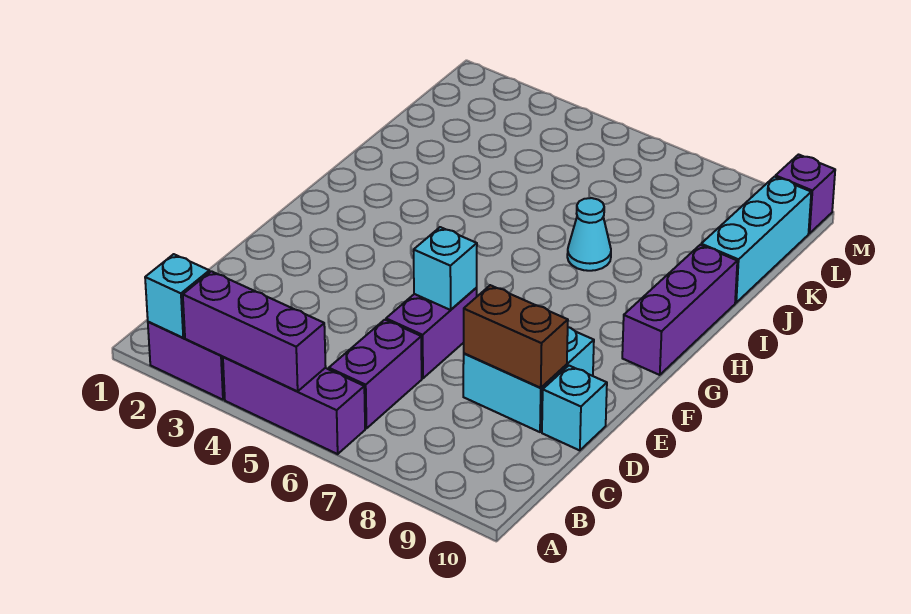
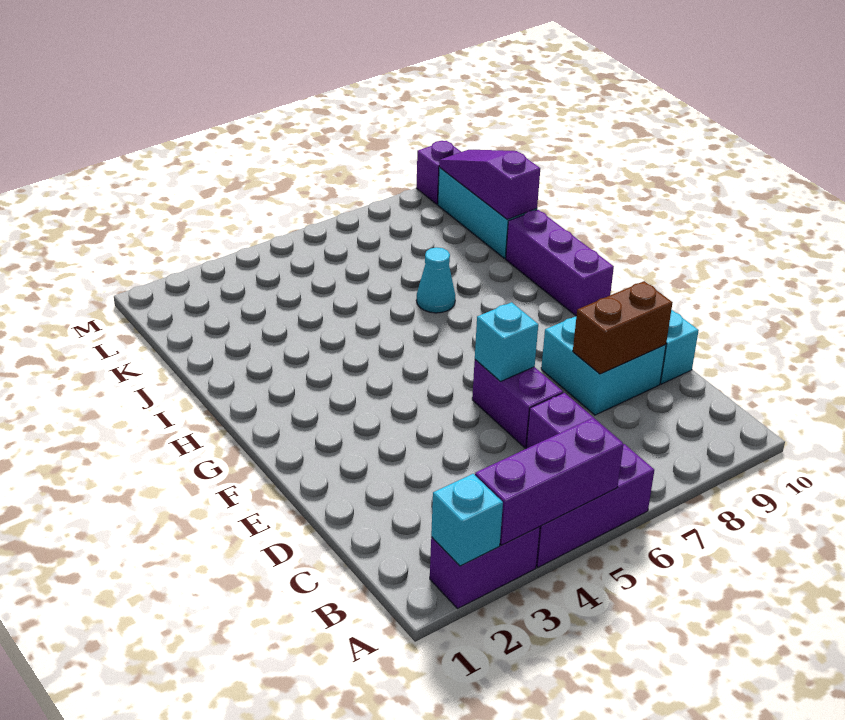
none -> purple 1x3 slope [439,150,540,220]

